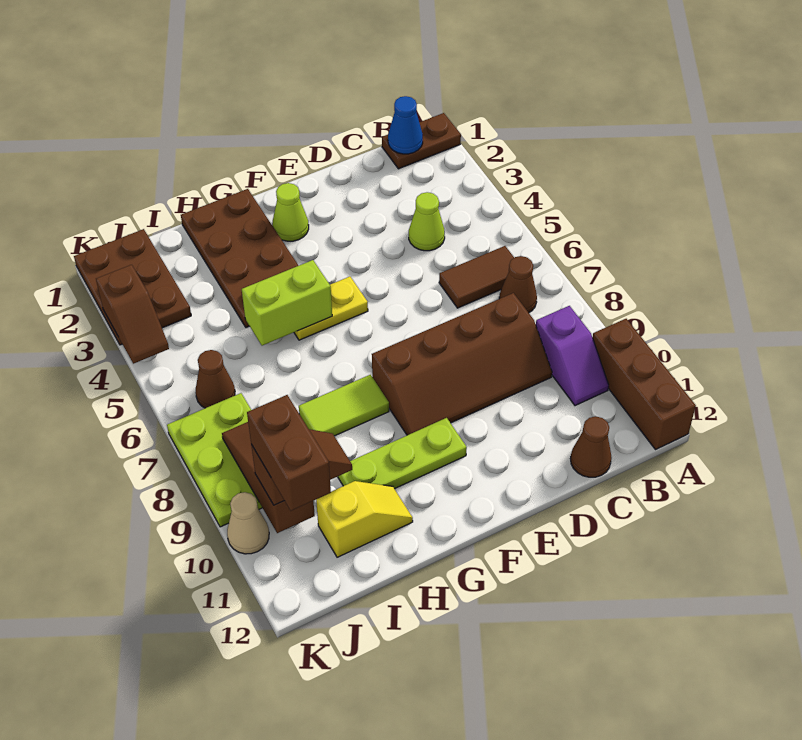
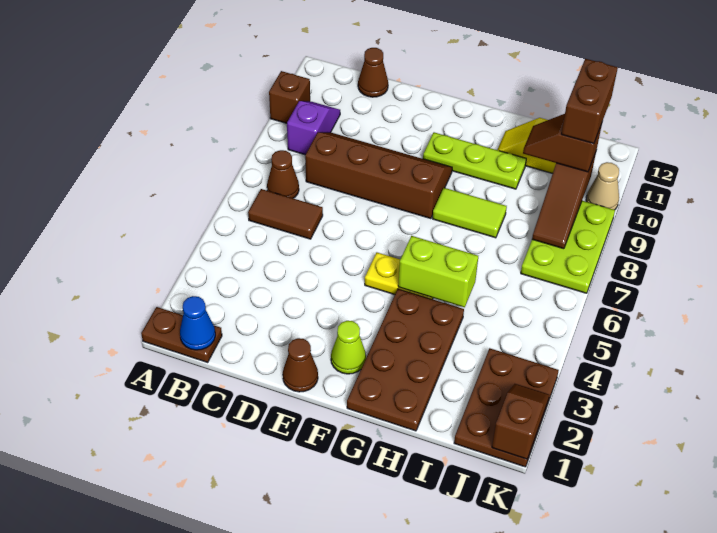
brown 1x3 brick [593,319,696,449] -> brown 1x1 brick [269,71,310,123]
lime 1x1 cone [409,192,445,251] -> none
brown 1x1 cone [196,350,235,408] -> brown 1x1 cone moved to [283,338,318,392]
brown 1x2 slope [96,265,169,364] -> brown 1x2 slope moved to [492,384,549,459]

